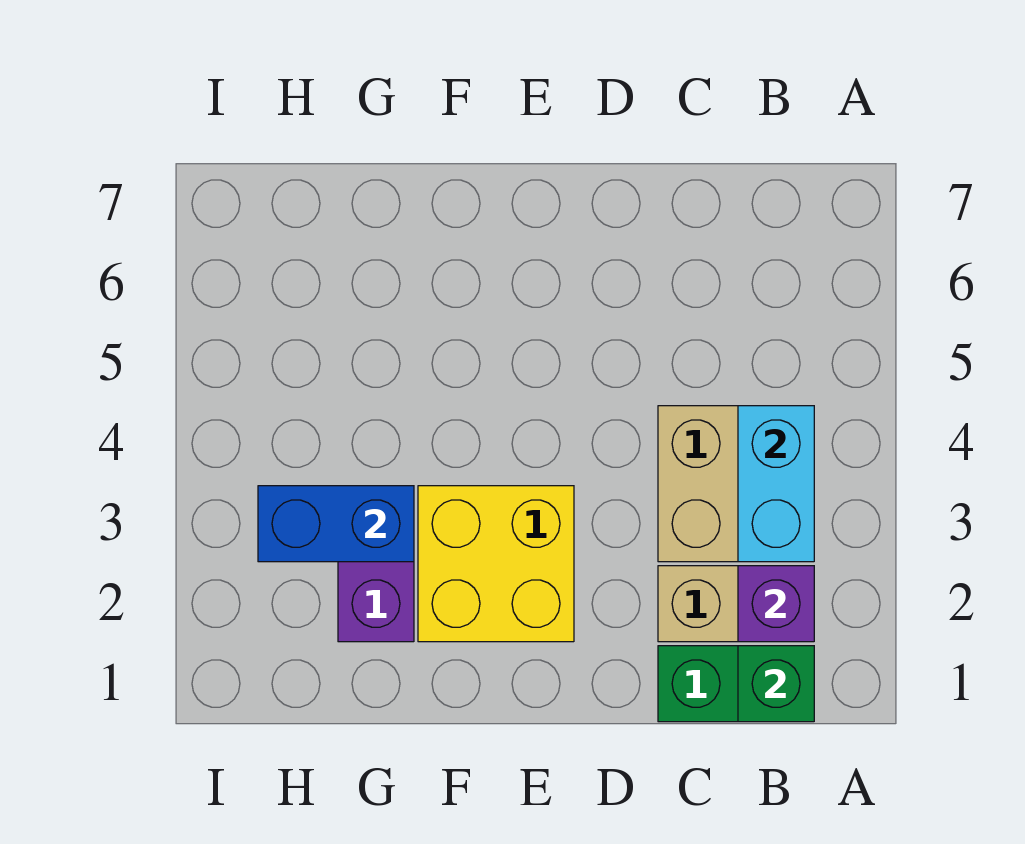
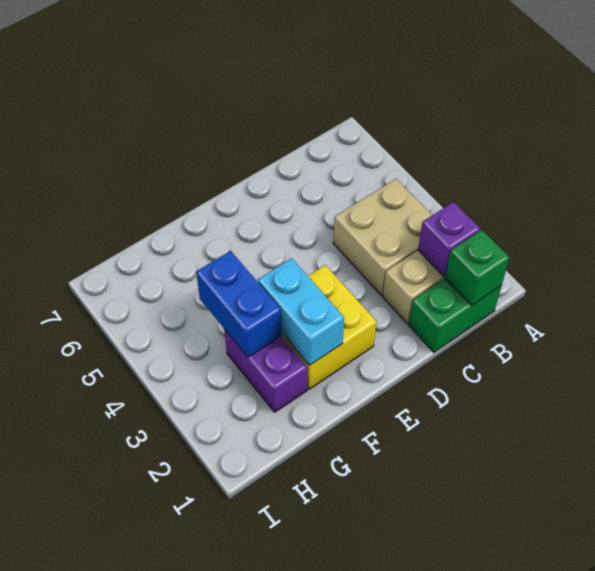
cyan 1x2 brick [738,406,814,562] -> cyan 1x2 brick moved to [258,258,344,365]
blue 1x2 brick [258,486,414,562] -> blue 1x2 brick turned to [196,251,282,357]

